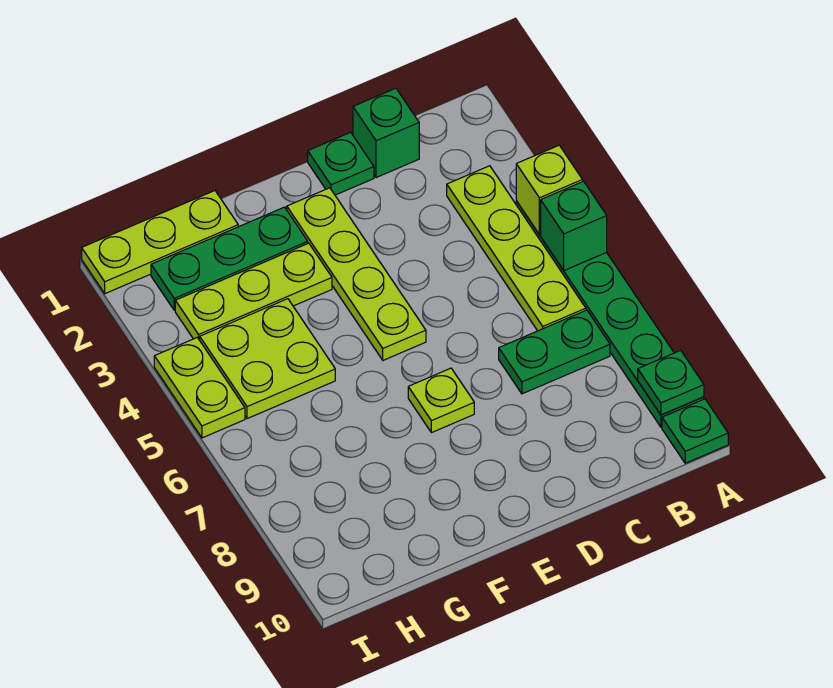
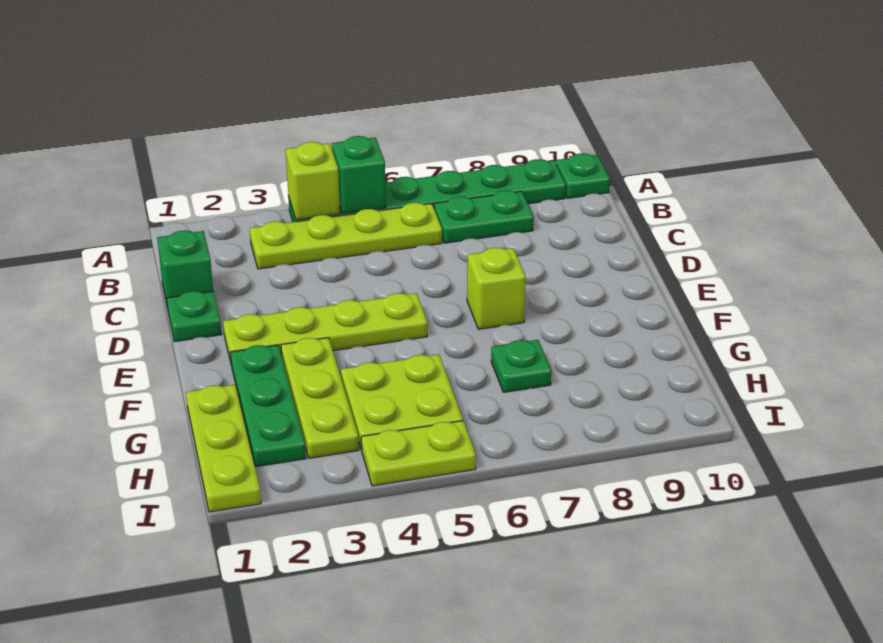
green 1x1 plate [638,350,704,415] -> green 1x1 plate moved to [491,340,551,392]
green 1x2 plate [499,310,610,394] -> green 1x2 plate turned to [434,190,533,243]
lime 1x1 plate [408,368,474,433] -> lime 1x1 brick [467,248,526,329]

